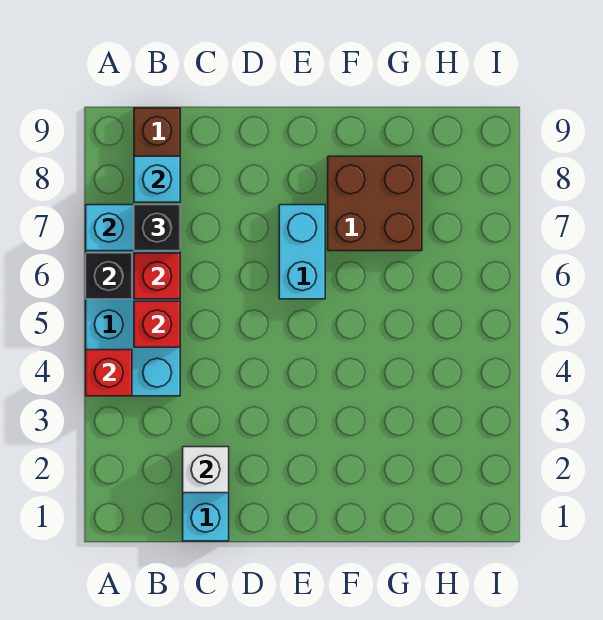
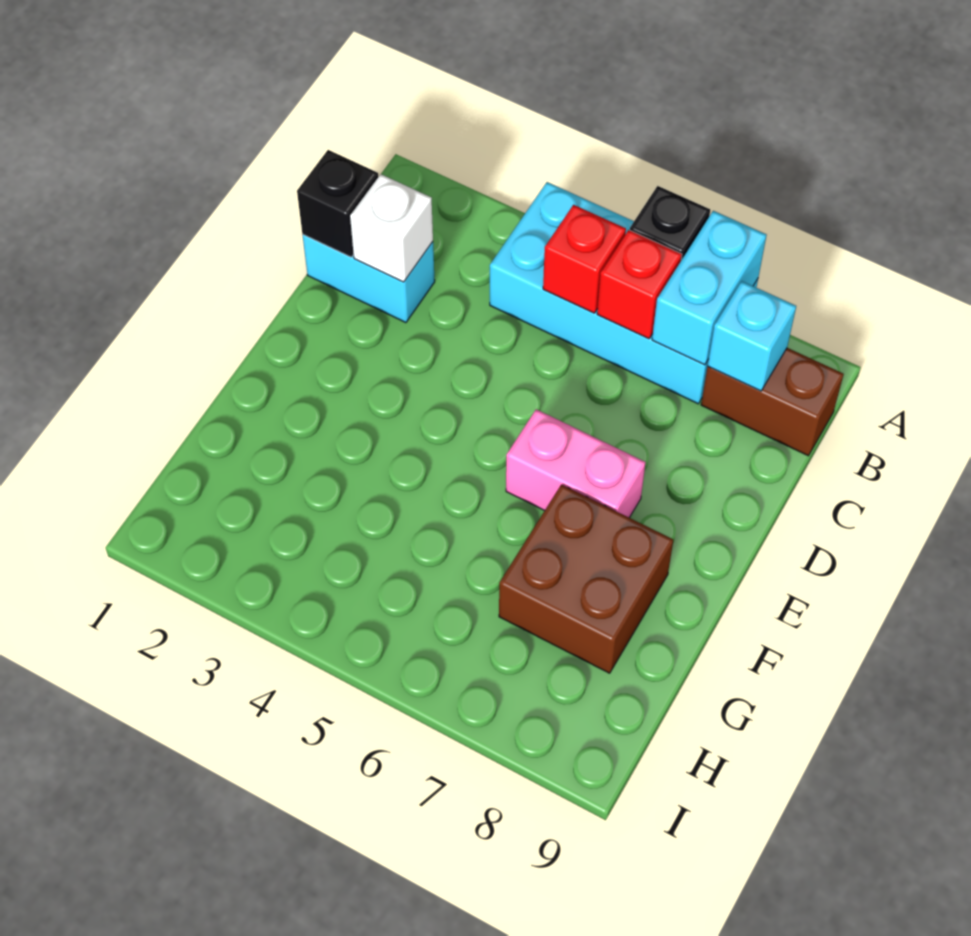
red 1x1 brick [86,350,132,396] -> none
black 1x1 brick [134,205,180,251] -> black 1x1 brick moved to [297,150,378,257]
cyan 1x2 brick [279,205,325,299] -> pink 1x2 brick [506,409,646,518]

